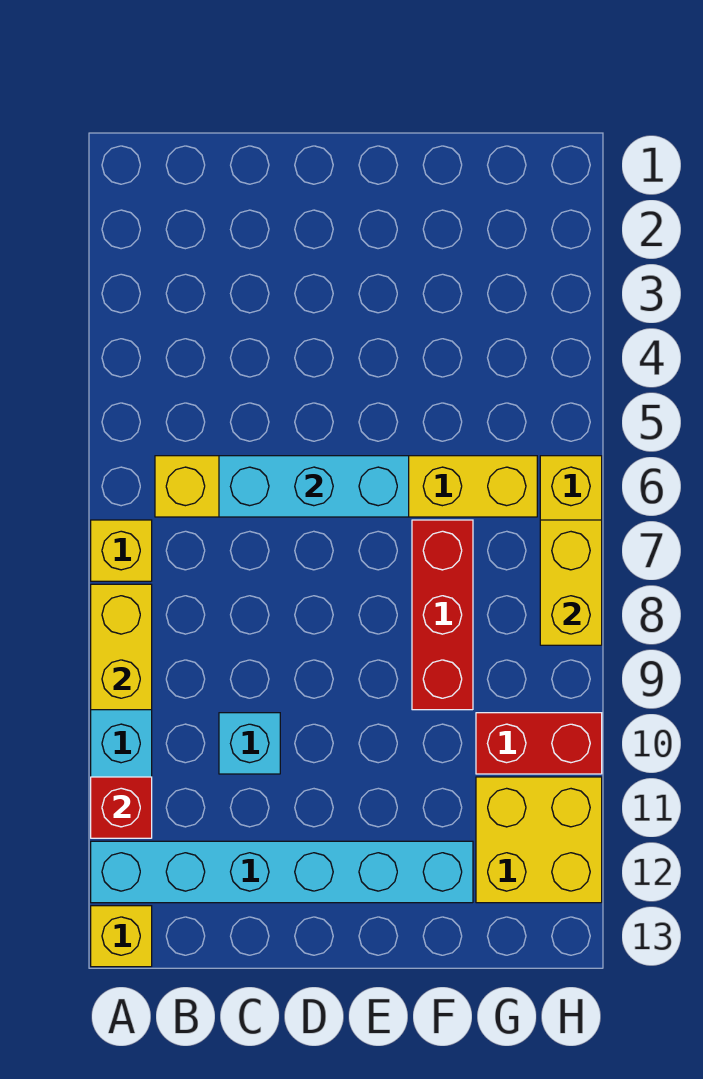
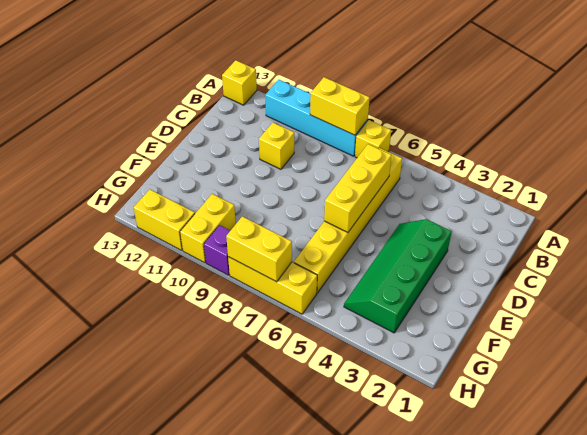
red 1x1 brick [91,777,152,838] -> none
cyan 1x6 brick [91,841,473,903] -> none
cyan 1x3 brick [219,456,409,517] -> yellow 1x3 brick [324,144,392,232]
cyan 1x1 brick [219,713,280,774] -> yellow 1x1 brick [259,123,294,169]
none -> green 2x4 slope [344,219,452,333]
red 1x3 brick [412,520,473,710] -> none
red 1x2 brick [476,713,602,774] -> yellow 1x2 brick [180,194,236,263]
yellow 2x2 brick [476,777,602,903] -> yellow 1x2 brick [134,189,195,250]
none -> purple 1x1 brick [204,225,230,275]

